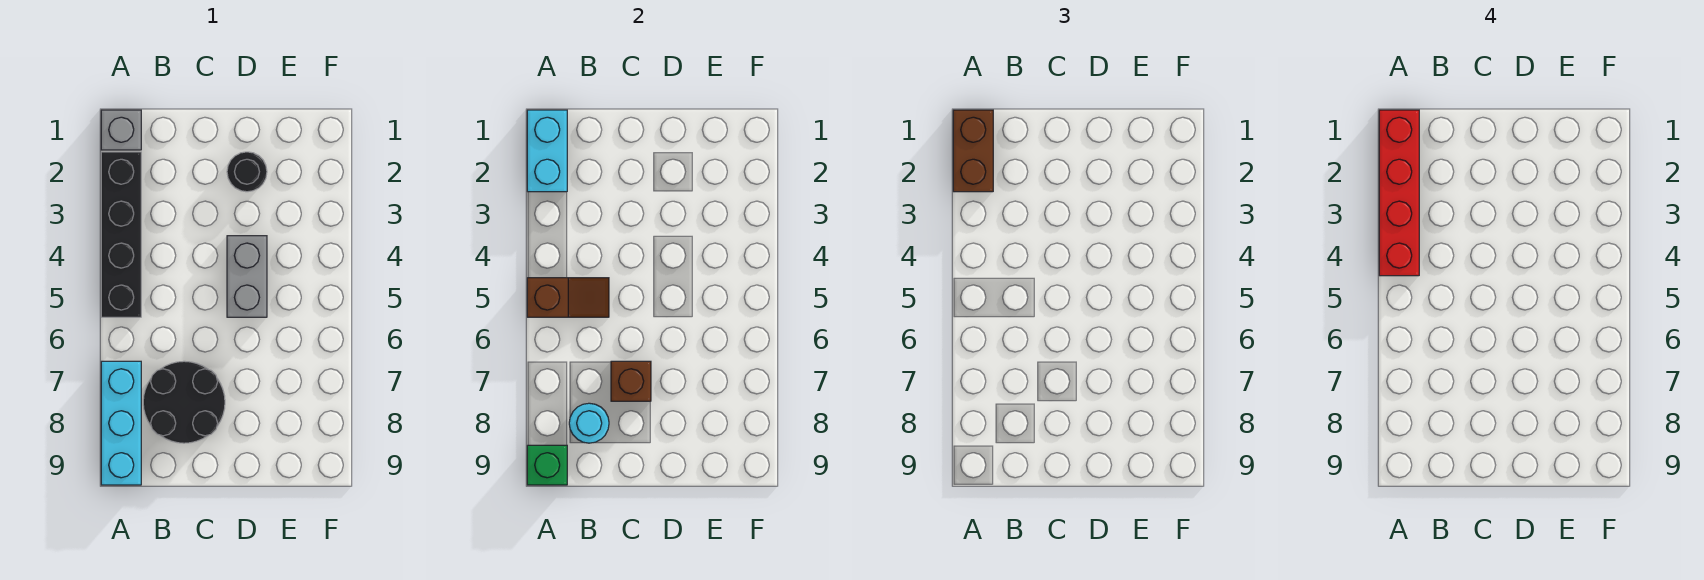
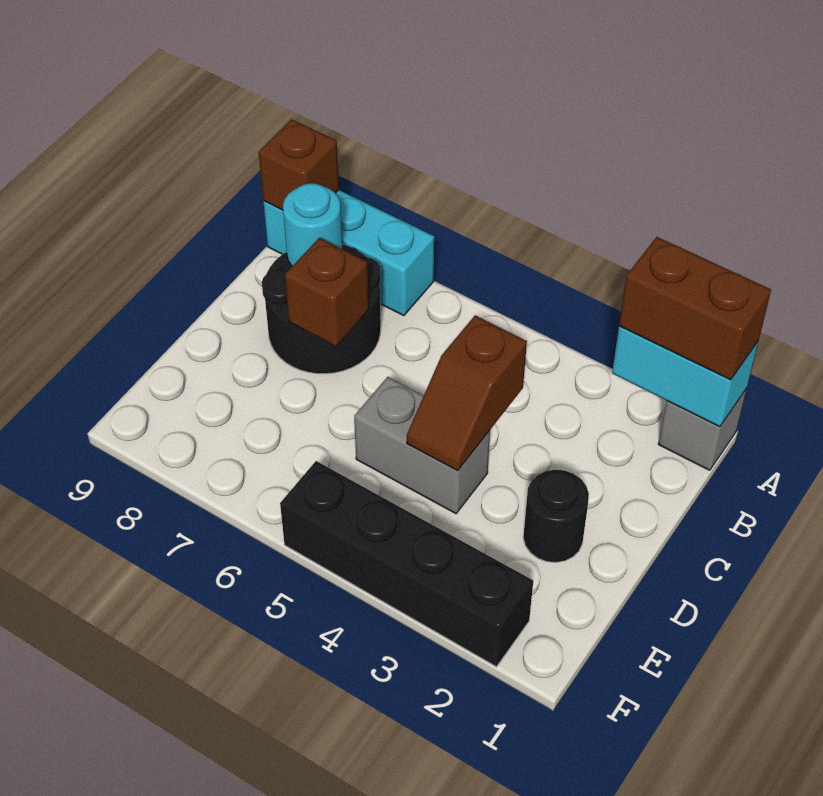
red 1x4 brick [1379,110,1419,276] -> none
black 1x4 brick [101,152,141,317] -> black 1x4 brick moved to [280,461,533,667]
brown 1x2 slope [527,278,609,317] -> brown 1x2 slope moved to [407,315,527,471]
green 1x1 brick [527,445,567,485] -> brown 1x1 brick [259,119,339,210]

